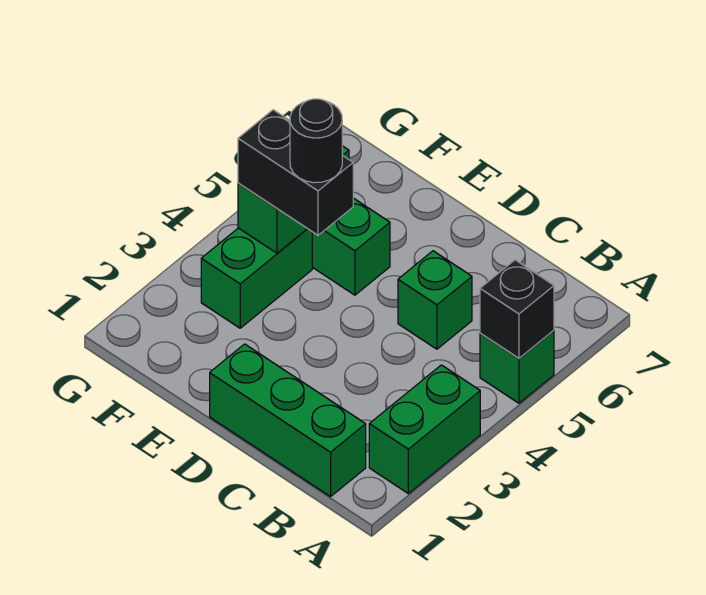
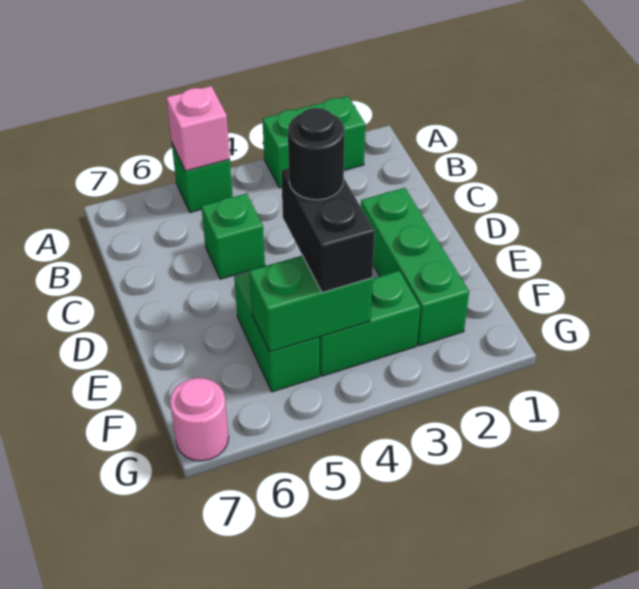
black 1x1 brick [480,260,554,358] -> pink 1x1 brick [166,86,230,171]
green 1x3 brick [210,344,366,497] -> green 1x3 brick moved to [361,188,469,346]
none -> pink 1x1 round brick [170,378,229,461]

